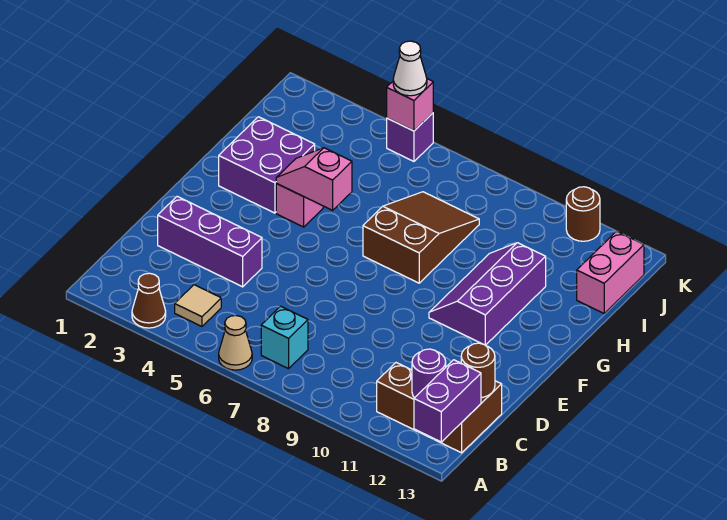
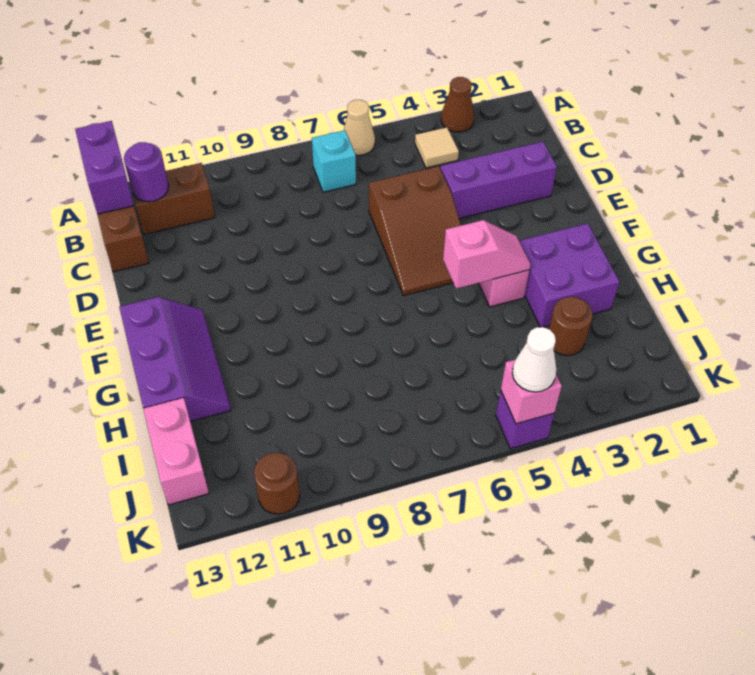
brown 1x1 round brick [461,343,495,397] -> brown 1x1 round brick moved to [549,297,593,356]
purple 2x3 slope [429,243,546,345] -> purple 2x3 slope moved to [119,297,231,421]
brown 2x3 slope [363,192,479,283] -> brown 2x3 slope moved to [369,166,461,296]

